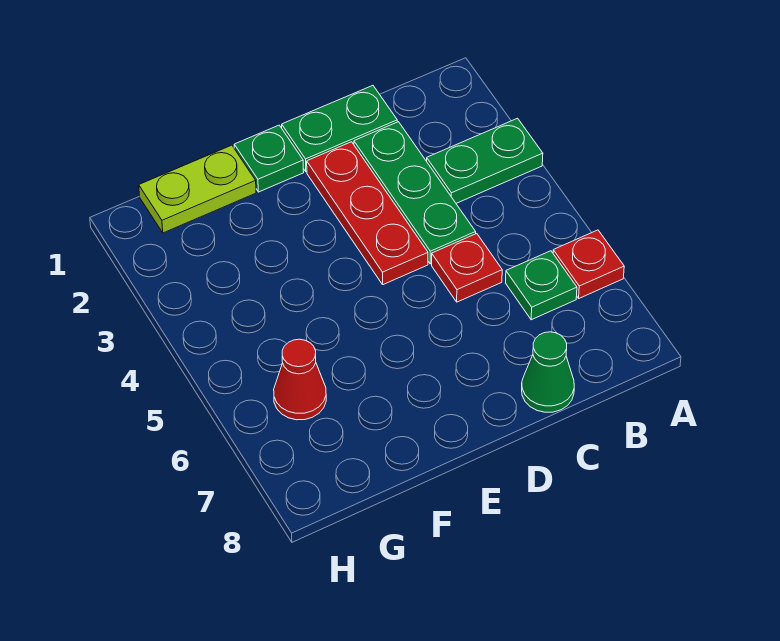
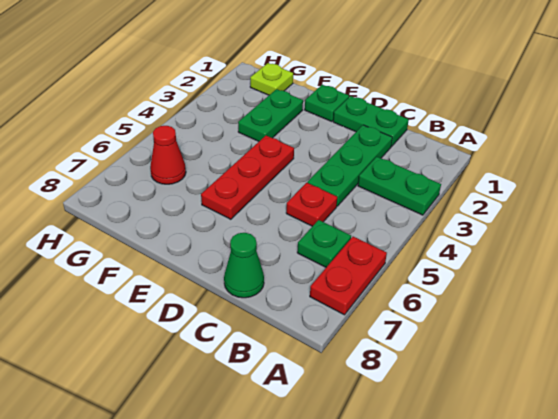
red 1x1 plate [553,230,624,298] -> red 1x2 plate [310,237,387,315]
red 1x3 plate [307,142,428,285] -> red 1x3 plate moved to [201,136,294,219]
lime 1x2 plate [139,145,256,233] -> lime 1x1 plate [250,63,293,95]
none -> green 1x2 plate [238,89,303,141]

